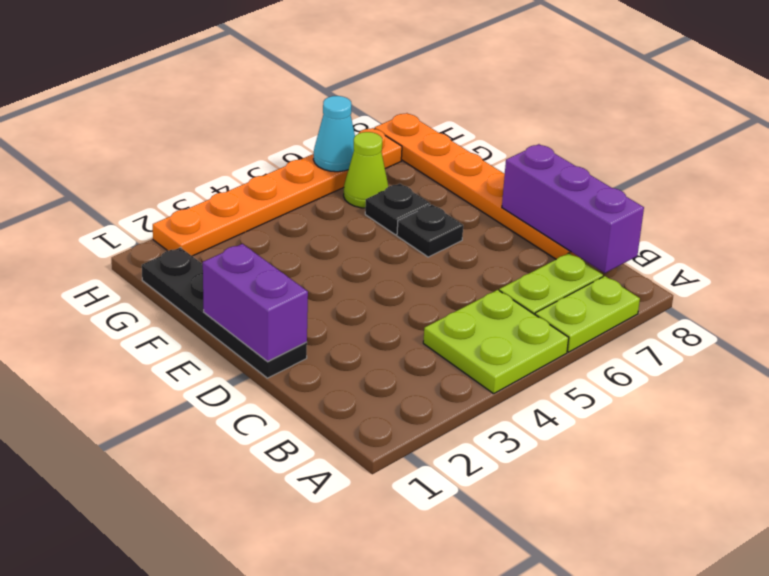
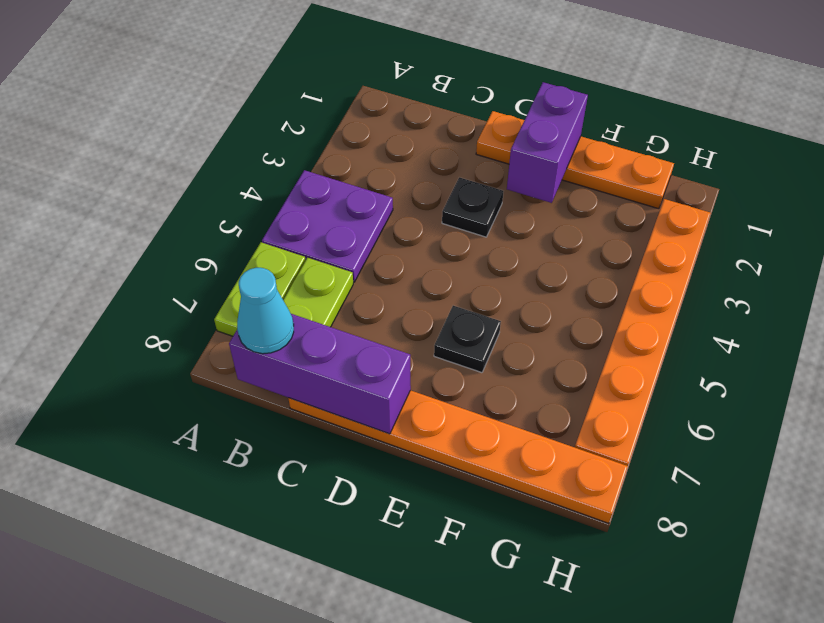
lime 2x2 plate [423,290,569,394] -> purple 2x2 plate [262,170,393,282]
black 1x4 plate [142,247,307,378] -> orange 1x4 plate [476,111,674,209]
purple 1x2 brick [203,244,308,361] -> purple 1x2 brick turned to [507,82,588,203]
black 1x1 plate [365,184,430,235] -> black 1x1 plate moved to [442,177,503,237]
lime 1x1 cone [344,132,388,208] -> none
cyan 1x1 cone [313,96,355,172] -> cyan 1x1 cone moved to [237,268,294,354]

